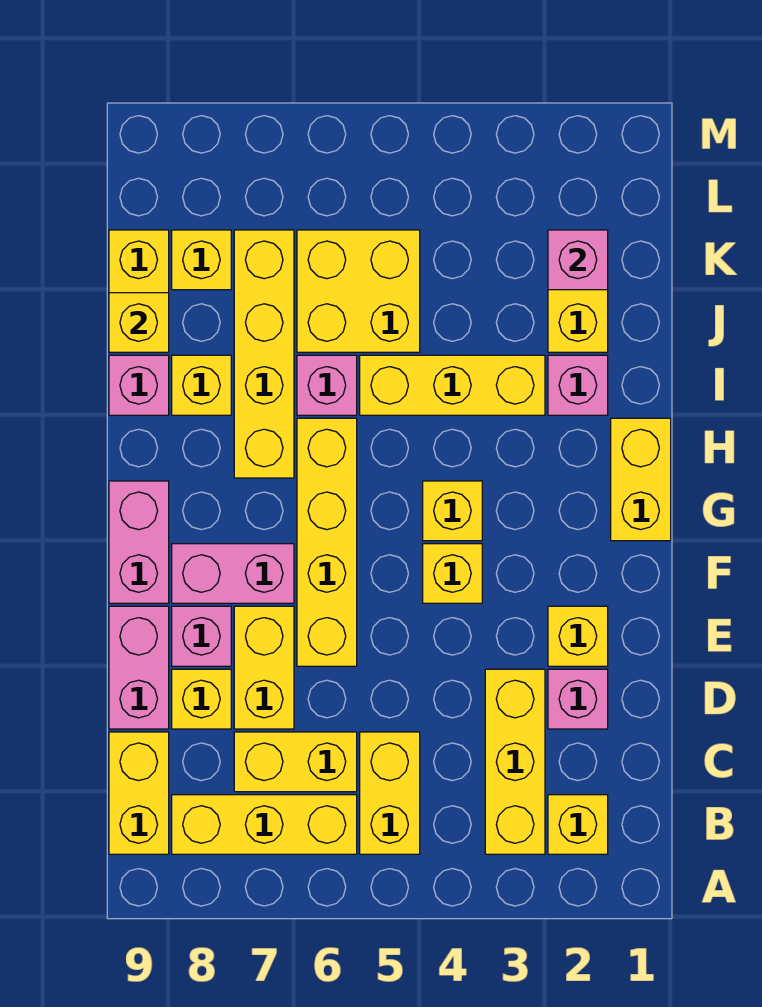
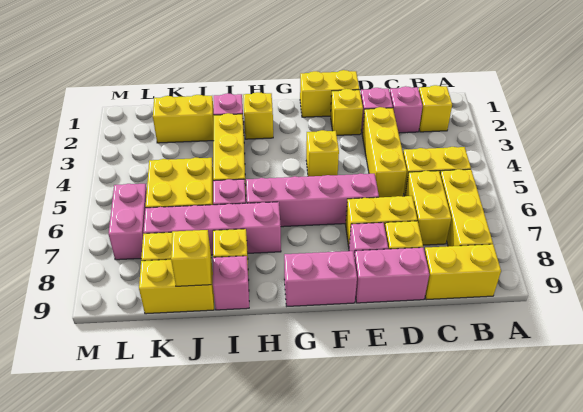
yellow 1x3 brick [485,669,545,854] -> yellow 1x3 brick turned to [362,107,407,197]
yellow 1x4 brick [297,418,357,666] -> pink 1x4 brick [246,174,379,227]
pink 1x2 brick [172,544,294,603] -> pink 1x2 brick moved to [108,184,147,260]
yellow 1x2 brick [611,418,671,541] -> yellow 1x2 brick moved to [300,70,359,117]
yellow 1x1 brick [423,481,482,541] -> yellow 1x1 brick moved to [243,92,273,139]
yellow 1x4 brick [234,230,294,478] -> pink 1x4 brick [143,202,281,255]
pink 1x1 brick [548,230,608,290] -> pink 1x1 brick moved to [390,86,423,133]

